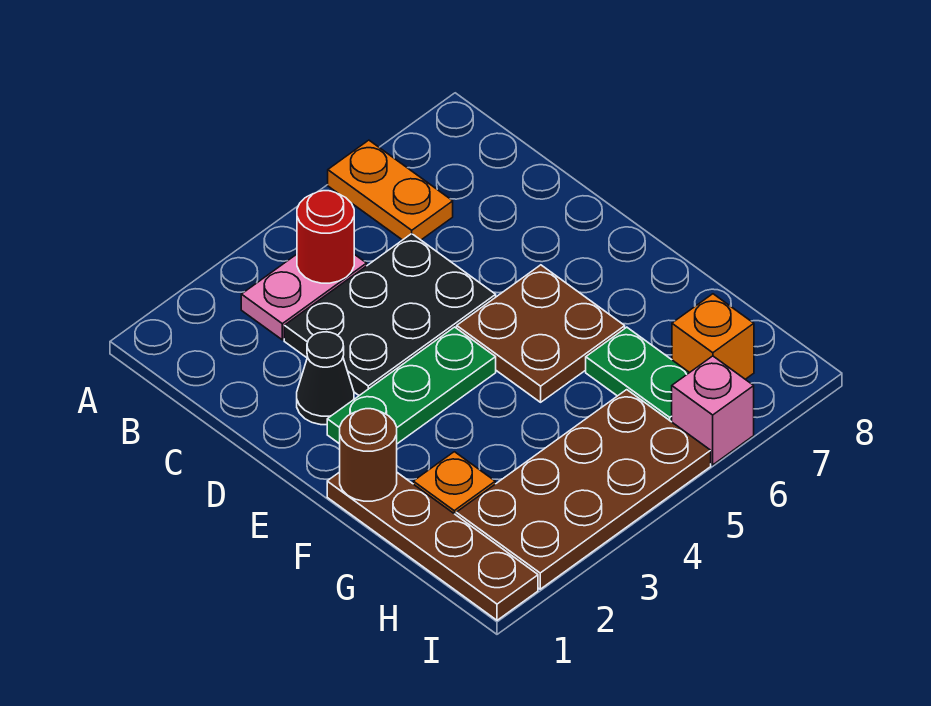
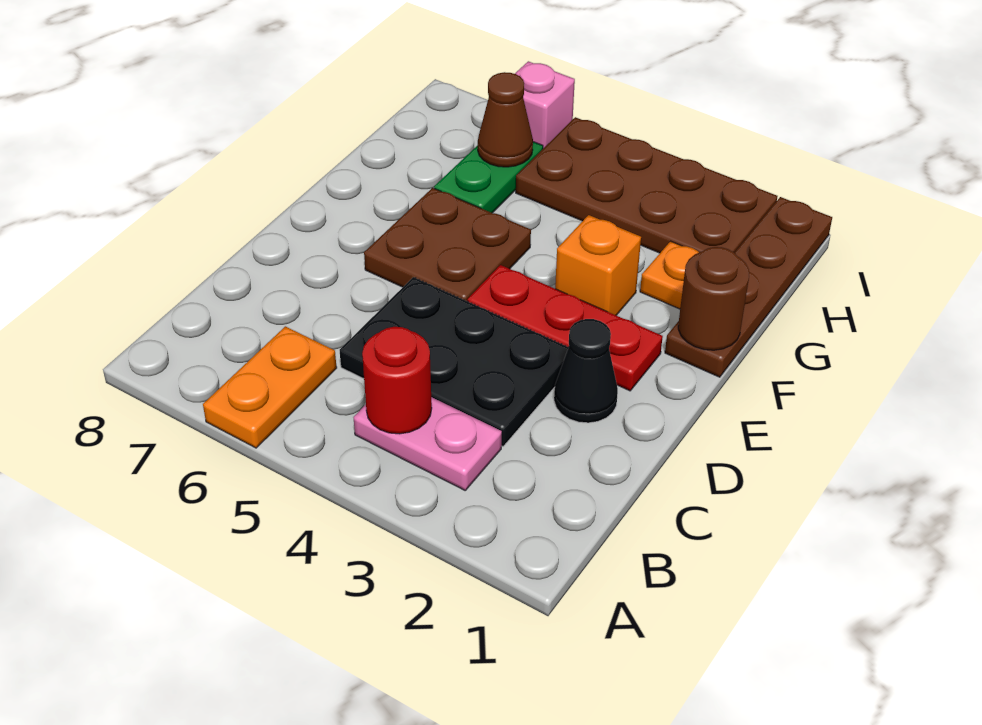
green 1x3 plate [327,327,496,444] -> red 1x3 plate [467,265,663,391]
none -> brown 1x1 cone [478,72,533,167]
orange 1x1 brick [672,294,754,379] -> orange 1x1 brick moved to [555,215,641,315]

